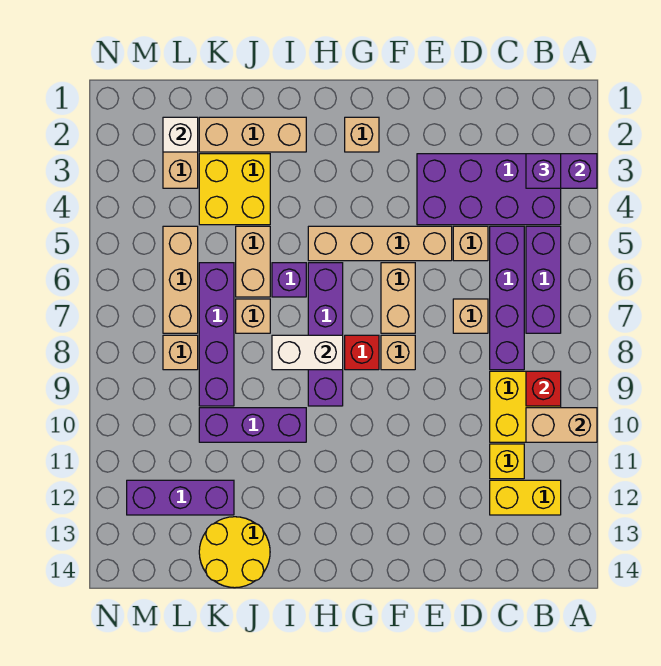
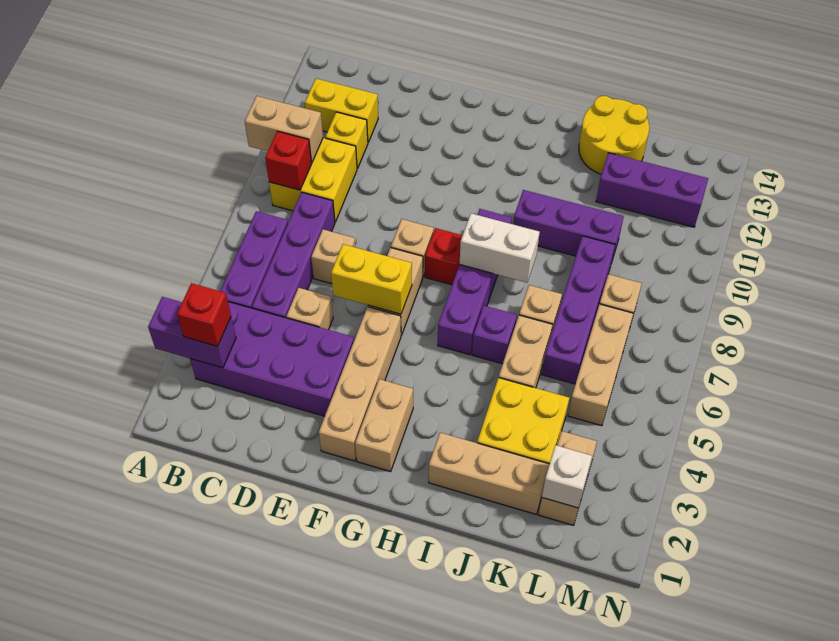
purple 1x1 brick [526,154,561,188] -> red 1x1 brick [177,283,231,346]
tan 1x4 brick [308,226,452,261] -> tan 1x4 brick turned to [319,307,401,461]
none -> yellow 1x2 brick [331,244,412,314]
tan 1x1 brick [345,117,379,152] -> tan 1x2 brick [355,379,413,472]

